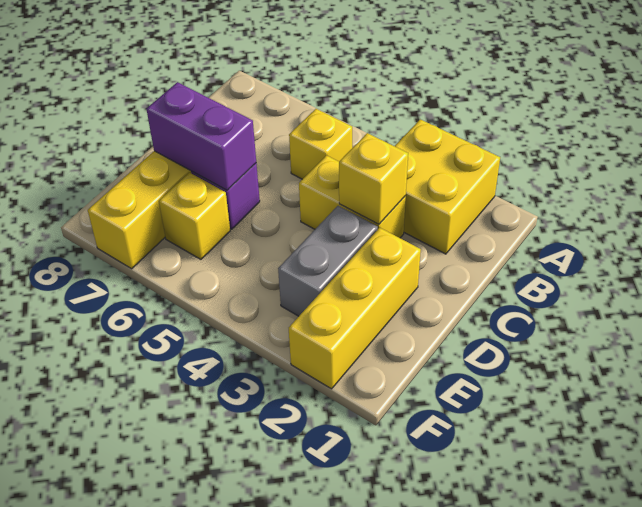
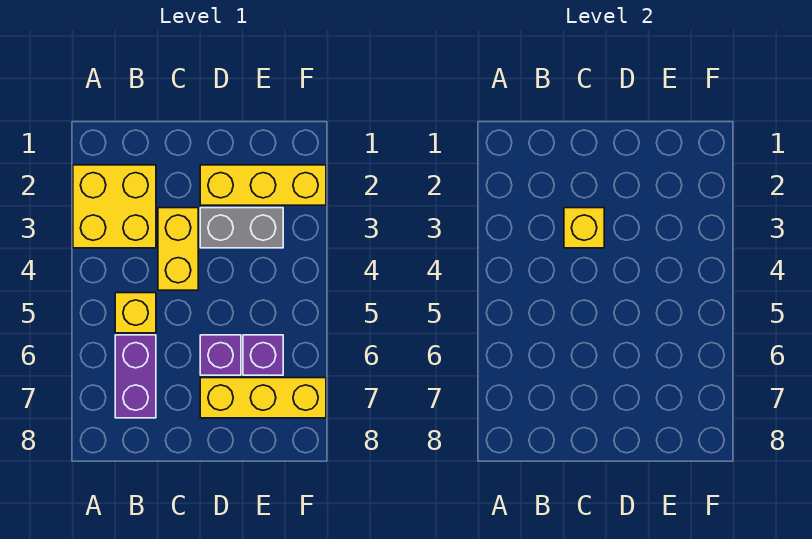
purple 1x2 brick [147,82,256,190] -> purple 1x2 brick moved to [115,335,156,418]
yellow 1x1 brick [159,173,230,259] -> purple 1x1 brick [243,335,283,375]

